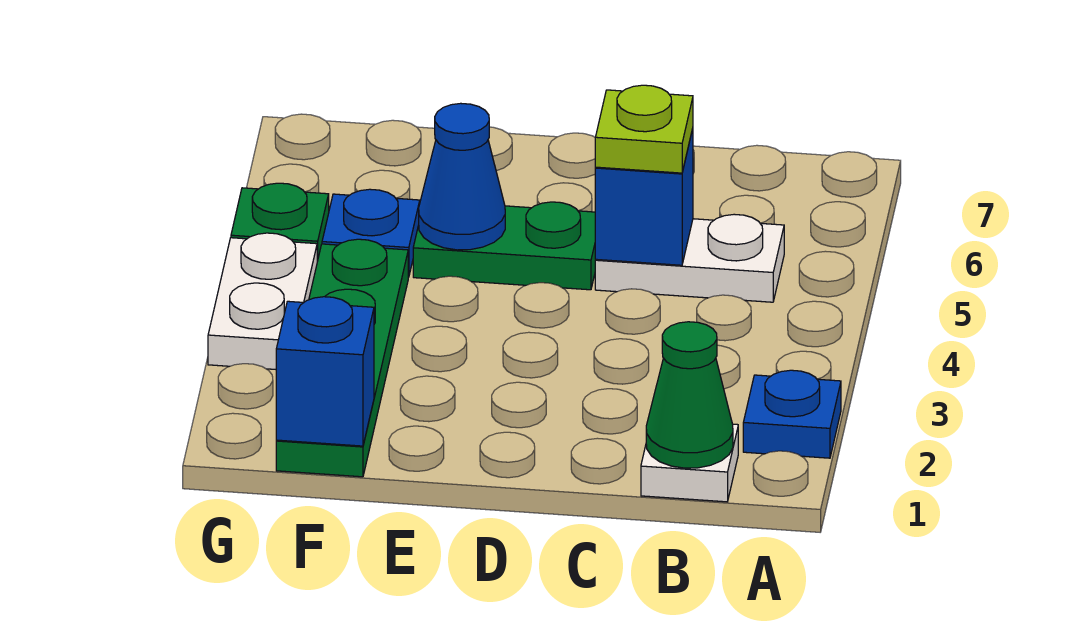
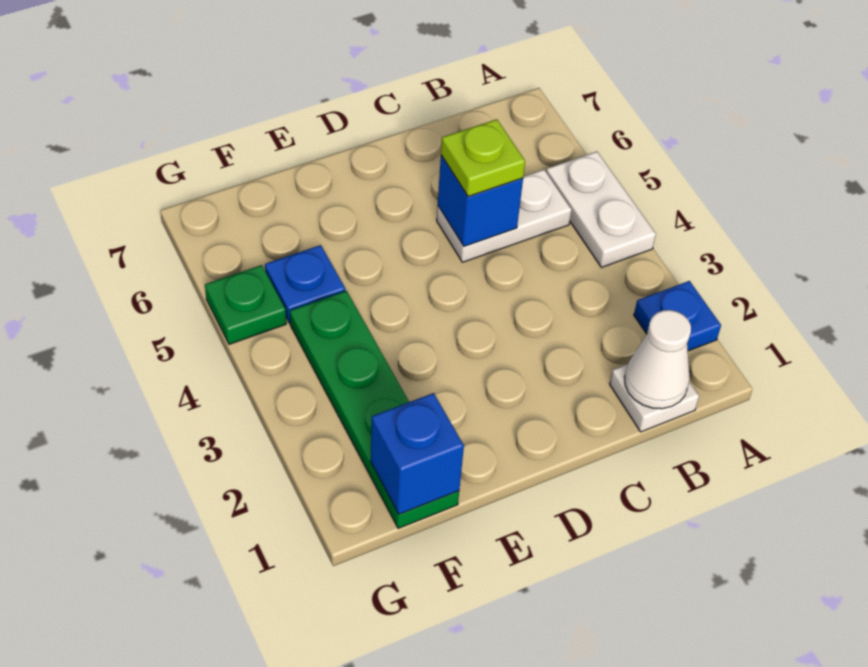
green 1x1 cone [646,322,733,468] -> white 1x1 cone [624,310,691,409]
green 1x2 plate [413,202,596,290] -> none
blue 1x1 cone [419,103,505,250] -> none
white 1x2 plate [208,233,317,369] -> white 1x2 plate moved to [546,151,656,268]

